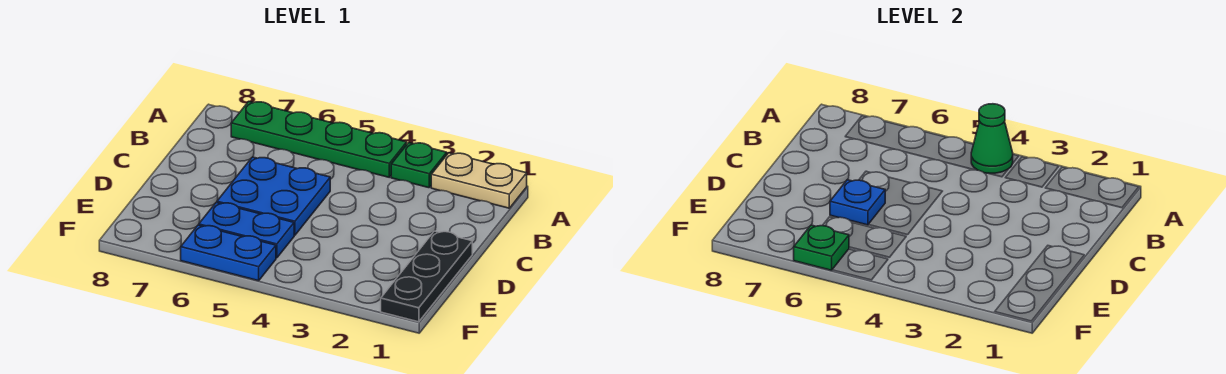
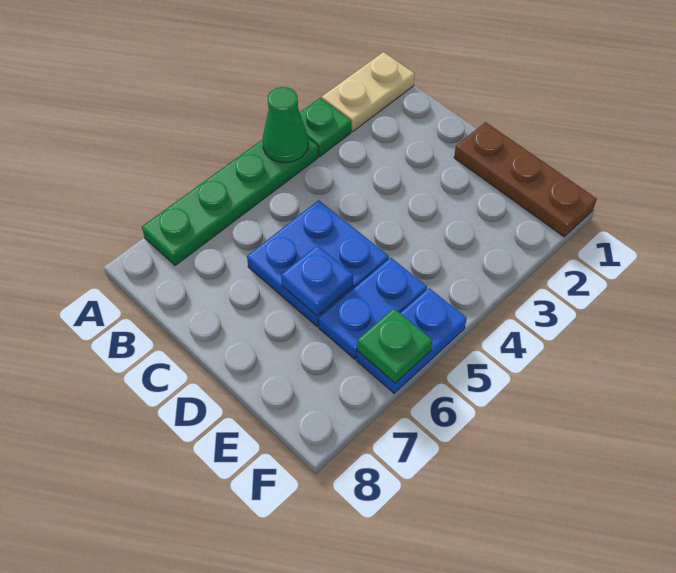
black 1x3 plate [381,231,472,322] -> brown 1x3 plate [454,122,597,237]

